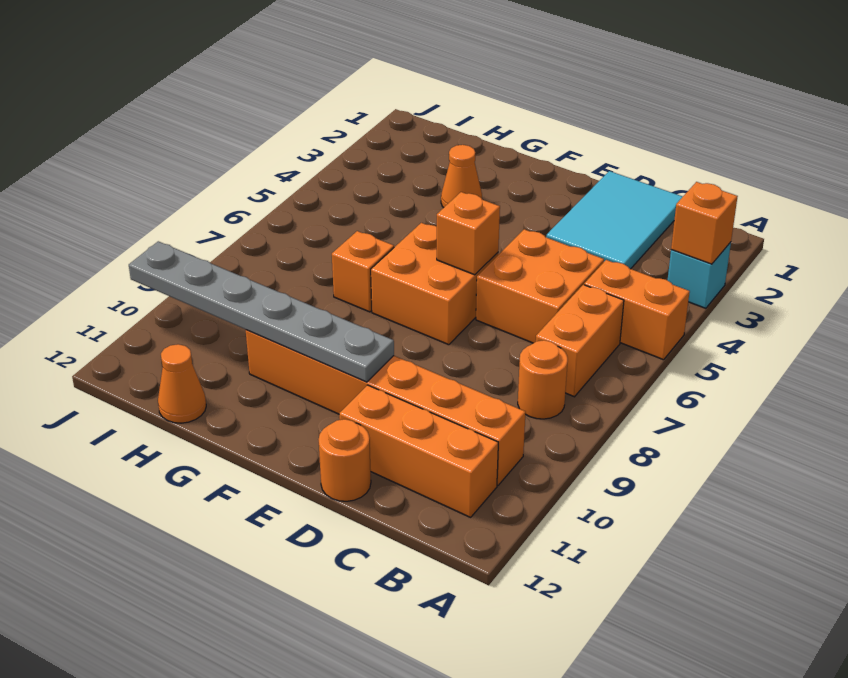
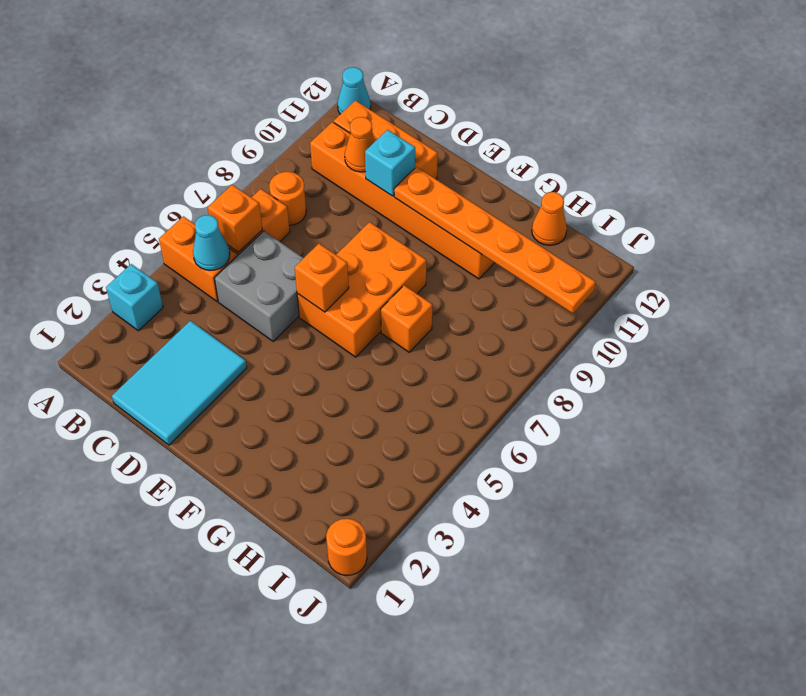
orange 1x1 brick [671,182,738,264] -> orange 1x1 brick moved to [208,185,262,252]
none -> cyan 1x1 cone [338,67,371,114]
none -> cyan 1x1 cone [193,215,230,270]
orange 2x2 brick [476,229,604,343] -> grey 2x2 brick [214,231,303,341]
none -> cyan 1x1 brick [365,130,415,196]
orange 1x1 round brick [319,419,371,501] -> orange 1x1 round brick moved to [326,519,367,575]
orange 2x2 brick [371,223,498,345] -> orange 2x3 brick [297,222,426,357]
grey 1x6 plate [129,241,394,382] -> orange 1x6 plate [394,167,596,314]
orange 1x1 cone [441,145,482,208] -> orange 1x1 cone moved to [345,117,375,172]

